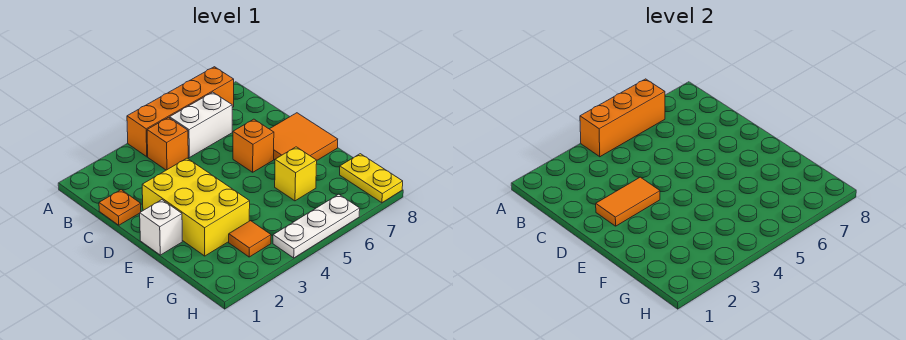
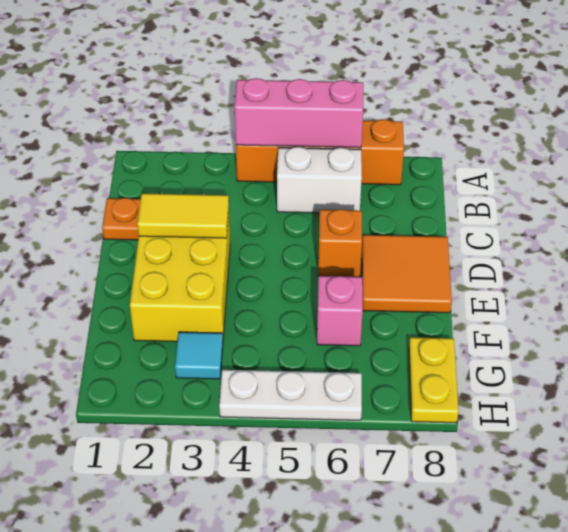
orange 1x3 brick [580,79,665,157] -> pink 1x3 brick [235,78,363,148]
orange 1x1 brick [147,117,188,170] -> none
orange 1x2 tile [596,177,660,226] -> yellow 1x2 tile [137,193,229,238]
white 1x1 brick [140,200,182,255] -> none
yellow 1x1 brick [275,147,317,201] -> pink 1x1 brick [317,276,363,346]
orange 1x1 tile [229,221,271,257] -> cyan 1x1 tile [175,332,223,379]

